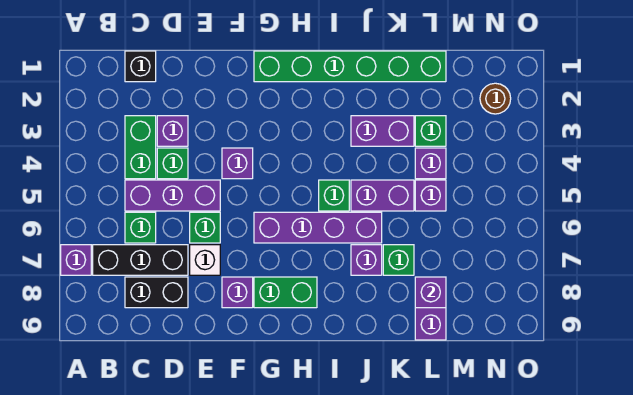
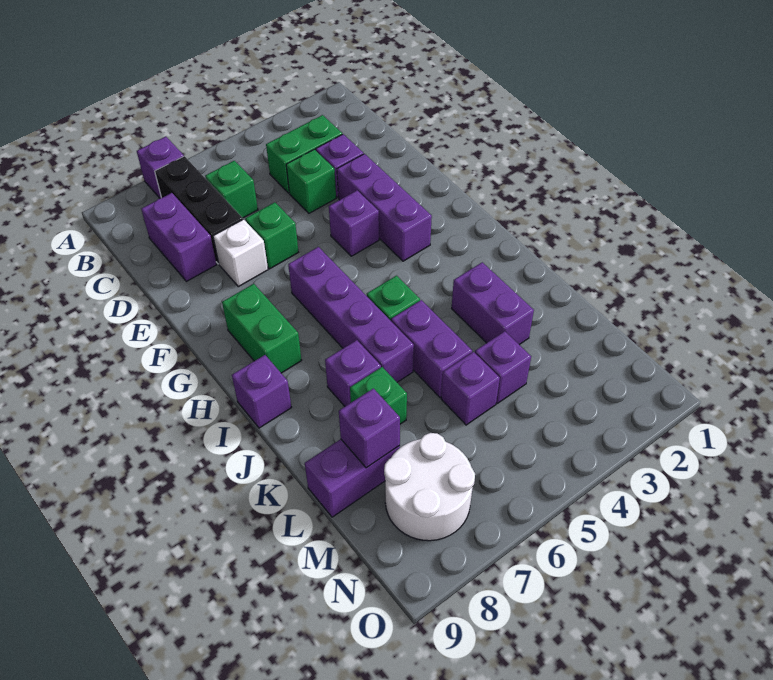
black 1x1 brick [125,51,156,82] -> none
purple 1x3 brick [125,180,220,211] -> purple 1x3 brick moved to [337,154,432,261]
black 1x2 brick [125,277,188,308] -> purple 1x2 brick [141,193,217,281]
purple 1x1 brick [222,277,253,308] -> purple 1x1 brick moved to [232,355,291,428]
green 1x6 brick [254,51,446,82] -> none
green 1x1 brick [415,116,446,146] -> none
none -> white 2x2 round brick [384,433,475,541]
brown 1x1 round brick [480,83,511,114] -> none

